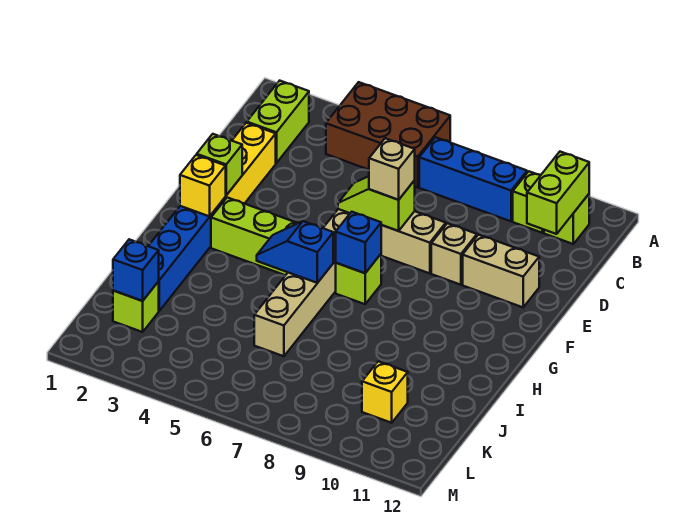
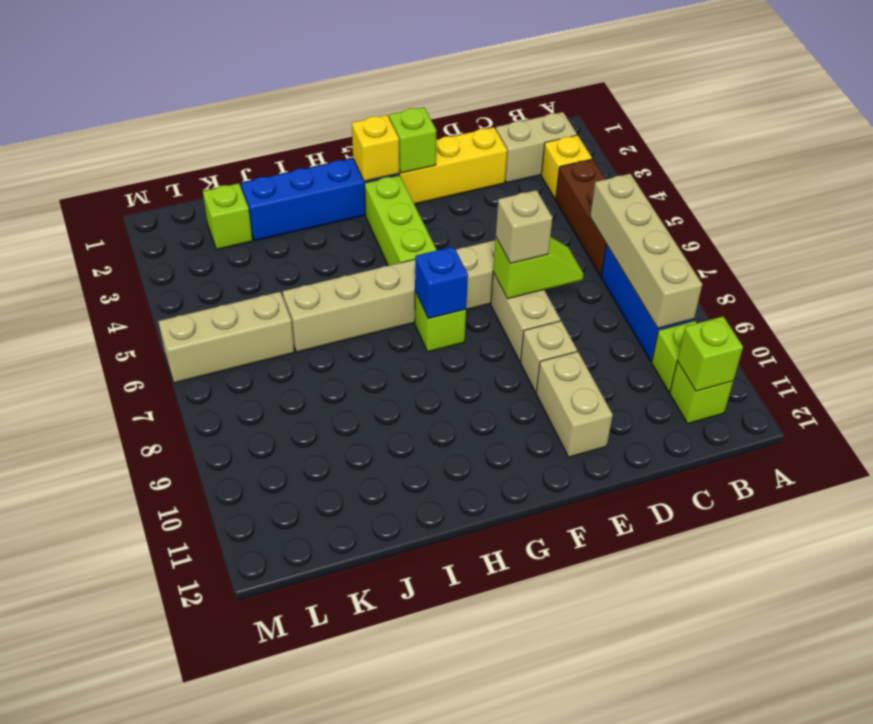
brown 2x3 brick [326,82,450,187] -> brown 1x3 brick [556,159,607,276]
lime 1x2 brick [247,81,309,163] -> tan 1x2 brick [496,112,577,183]
none -> tan 1x4 brick [590,174,702,328]
lime 1x2 brick [527,152,589,234] -> lime 1x1 brick [677,317,743,391]
lime 1x2 slope [338,176,415,231] -> lime 1x2 slope turned to [493,237,583,299]
blue 1x2 slope [257,221,333,283] -> none
blue 1x1 brick [113,239,159,301] -> none
none -> tan 1x3 brick [158,292,294,383]
yellow 1x1 brick [362,361,408,423] -> yellow 1x1 brick moved to [541,135,592,199]

